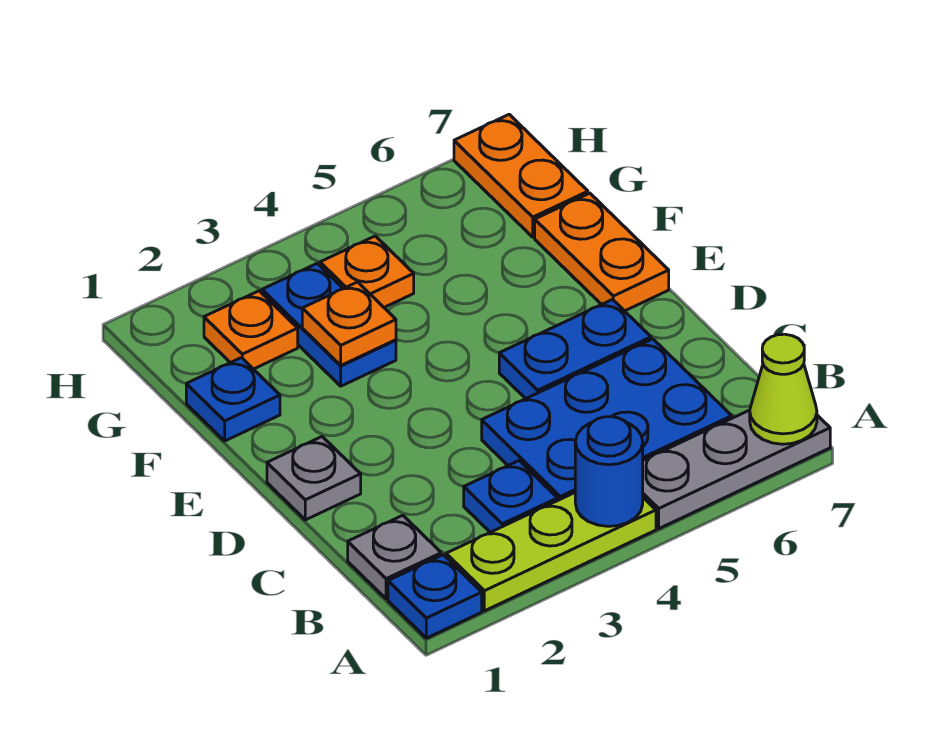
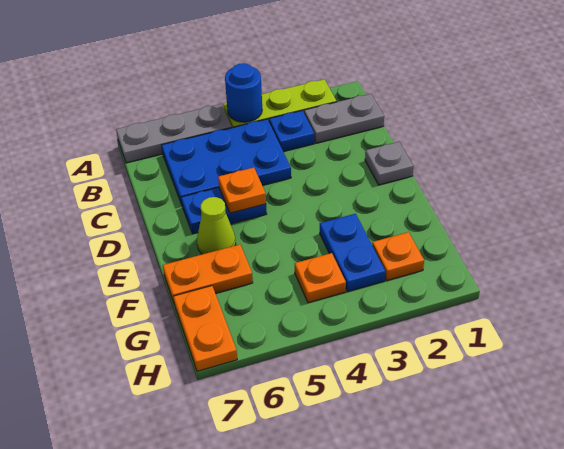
blue 1x1 plate [388,555,482,638] -> none
lime 1x1 cone [750,334,817,444] -> lime 1x1 cone moved to [197,197,236,254]
grey 1x1 plate [348,515,441,599] -> grey 1x2 plate [304,94,384,143]
orange 1x2 plate [535,193,669,311] -> orange 1x2 plate turned to [163,244,253,302]
blue 1x1 plate [186,358,280,441] -> none
orange 1x1 plate [302,282,396,365] -> orange 1x1 plate moved to [218,168,266,213]

